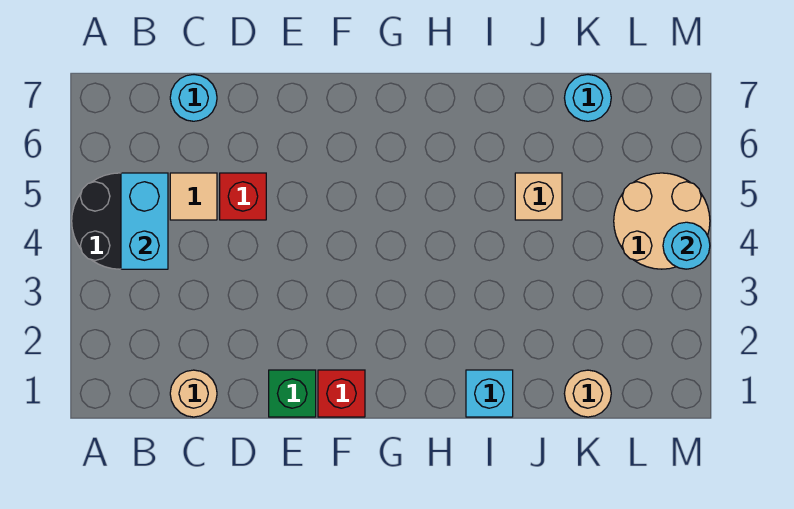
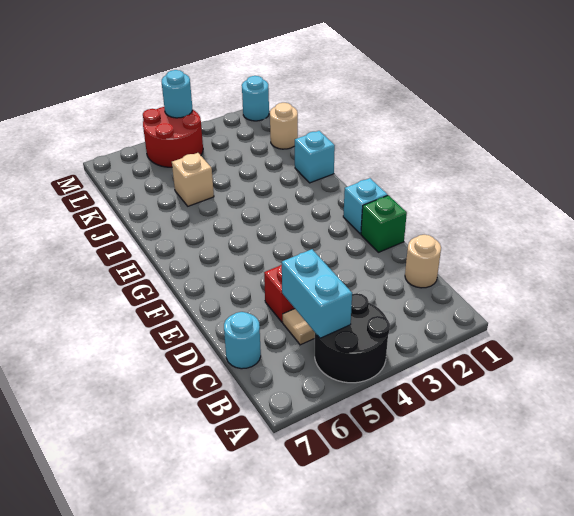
cyan 1x2 brick [121,173,168,269] -> cyan 1x2 brick turned to [282,249,352,338]
red 1x1 brick [318,370,365,417] -> cyan 1x1 brick [343,178,388,234]
cyan 1x1 round brick [565,75,611,121] -> cyan 1x1 round brick moved to [242,76,269,121]
tan 2x2 round brick [614,173,710,269] -> red 2x2 round brick [143,107,203,167]

